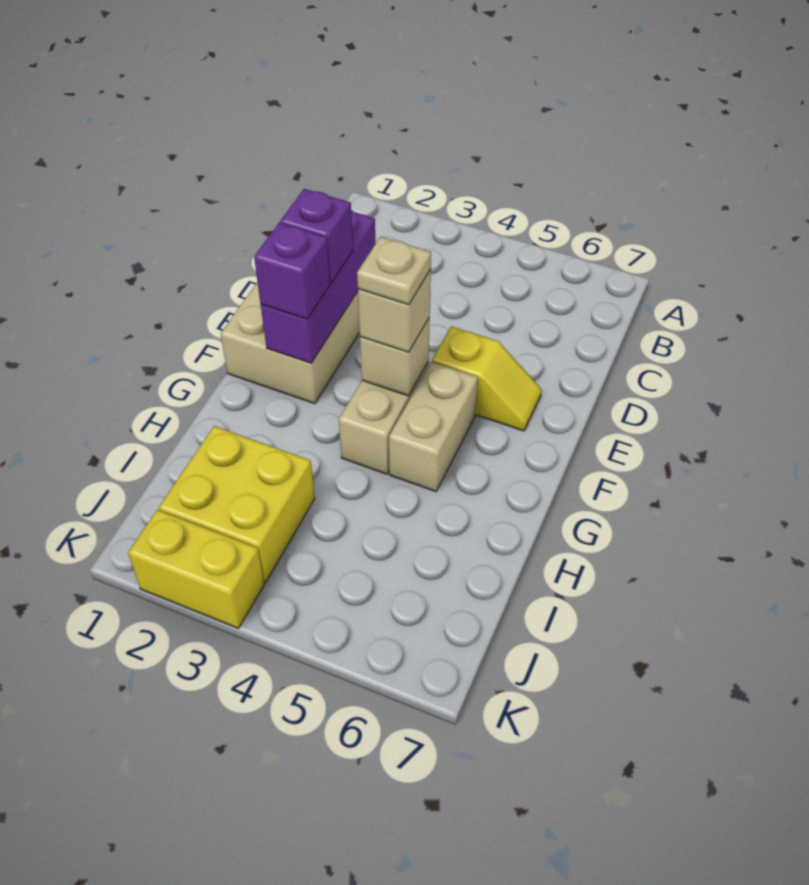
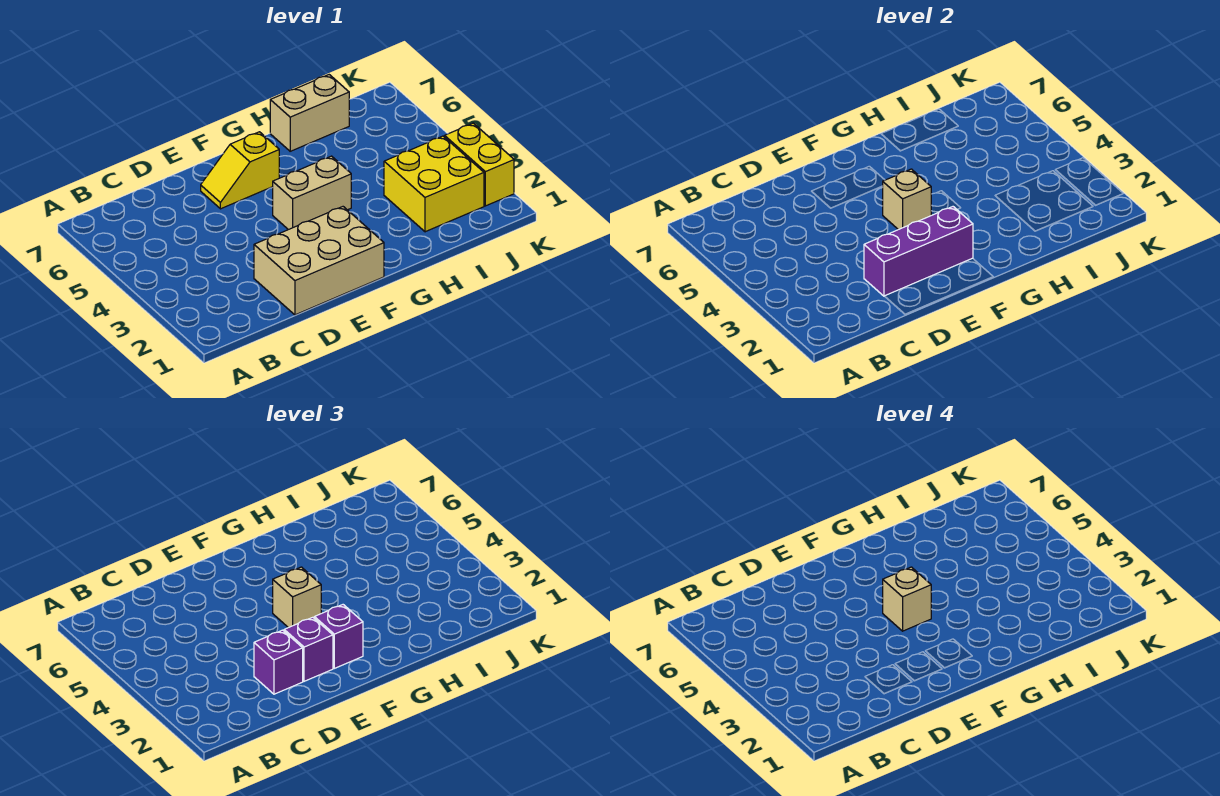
none -> purple 1x1 brick [254,630,303,694]
yellow 1x2 slope [432,326,542,431] -> yellow 1x2 slope turned to [201,132,279,209]
tan 1x1 plate [357,237,431,305] -> tan 1x1 brick [883,567,931,631]
tan 1x2 brick [389,362,478,491] -> tan 1x2 brick moved to [270,75,349,151]

